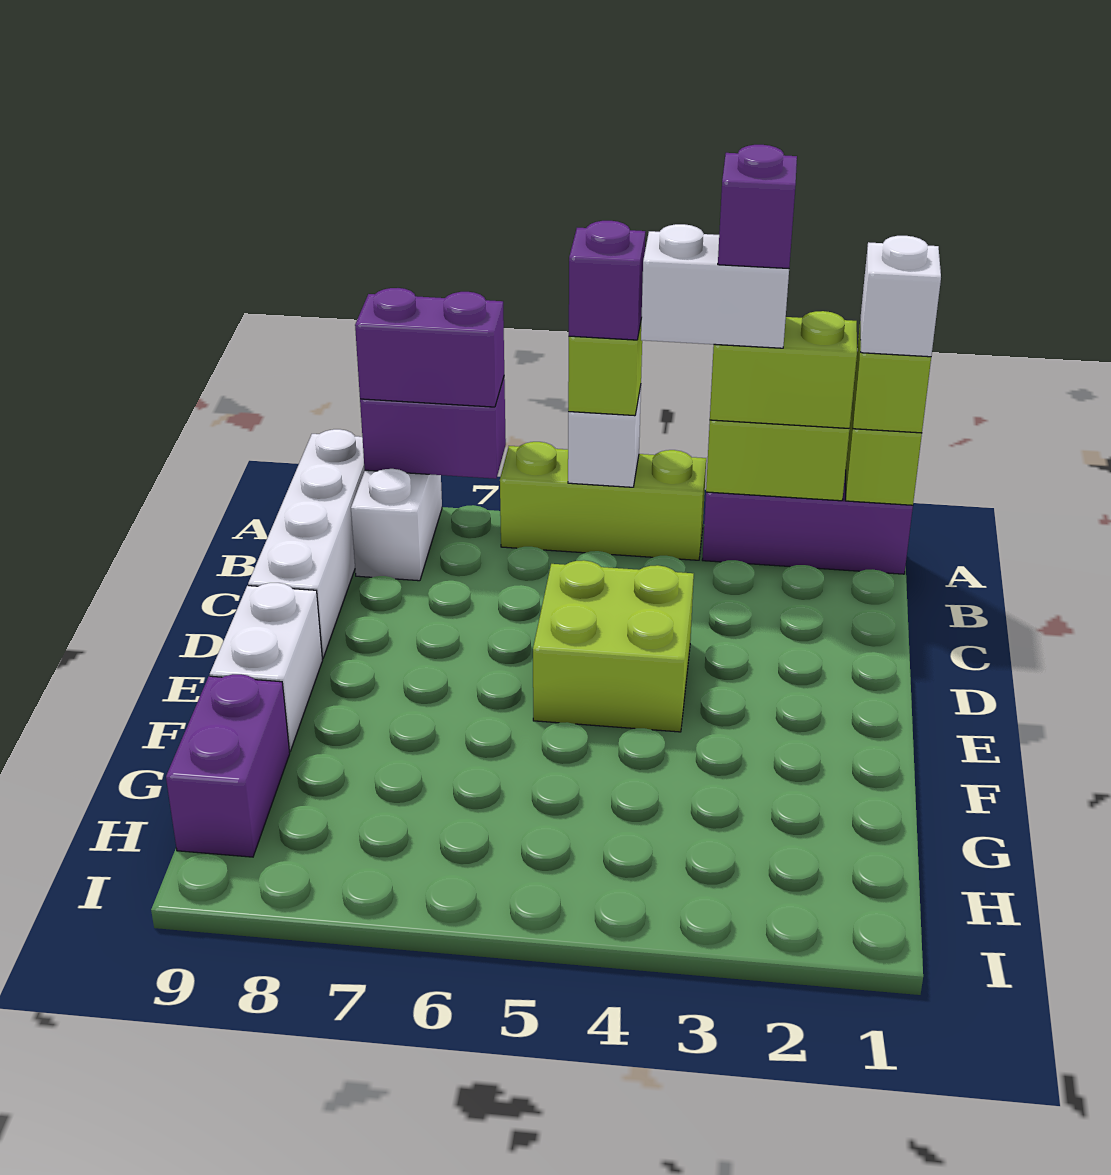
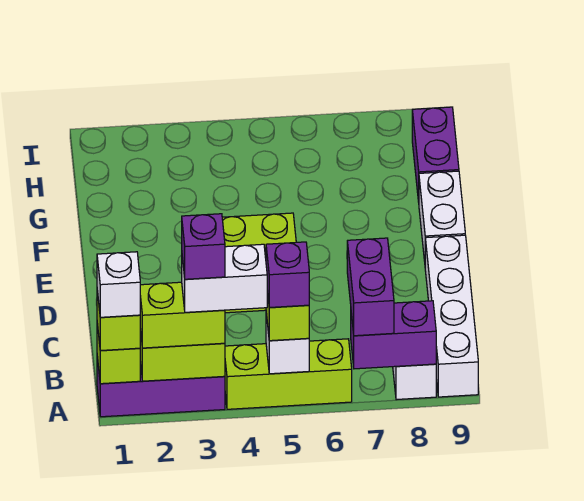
purple 1x2 brick [355,288,504,407] -> purple 1x2 brick turned to [347,238,394,336]

